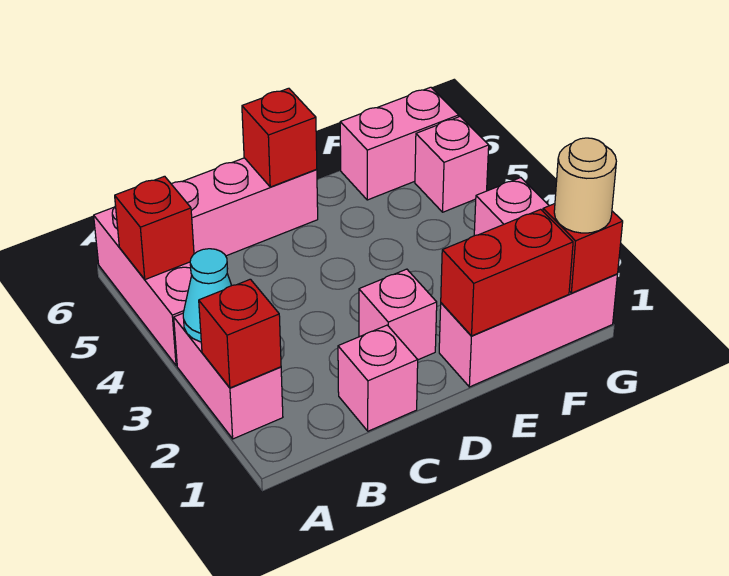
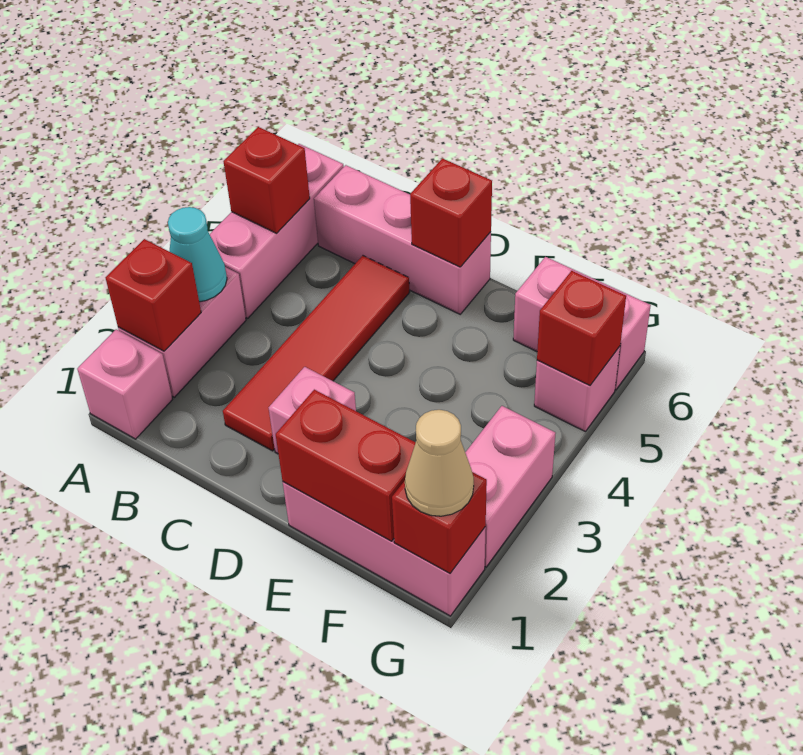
pink 1x1 brick [338,325,418,431] -> pink 1x1 brick moved to [77,329,173,439]
none -> red 1x4 tile [223,256,410,451]
tan 1x1 round brick [554,138,616,233] -> tan 1x1 cone [405,410,474,516]
none -> red 1x1 brick [537,271,626,385]

